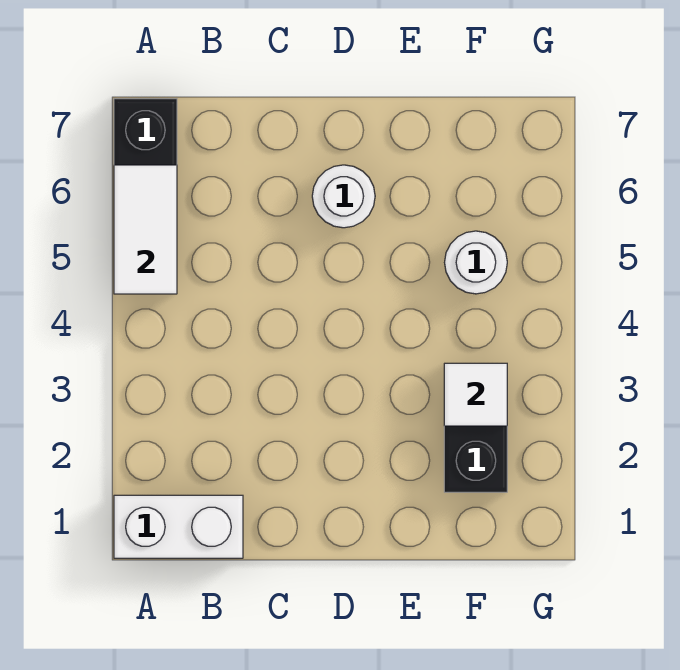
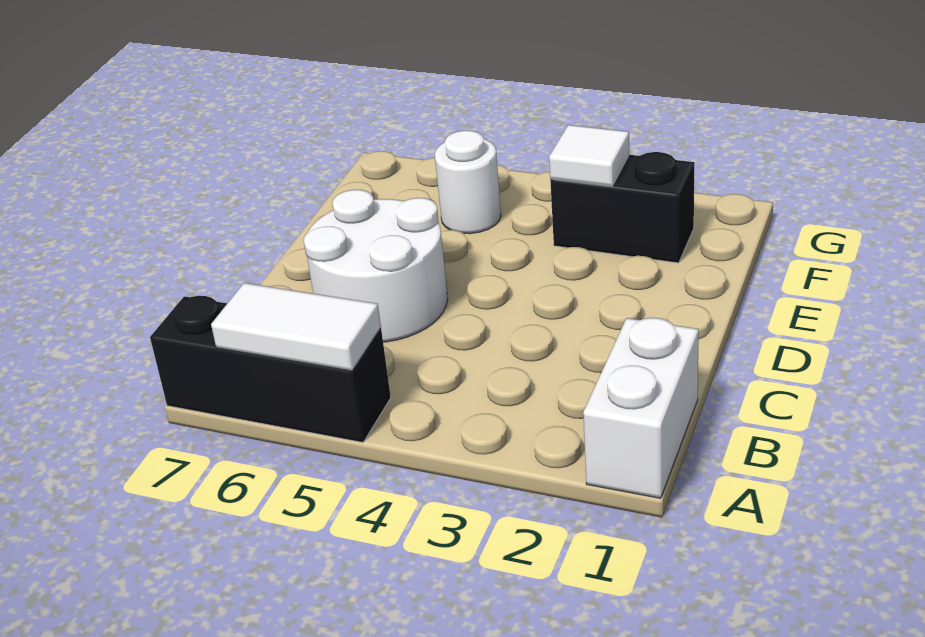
white 1x1 round brick [312,165,375,228] -> white 2x2 round brick [304,190,448,342]

